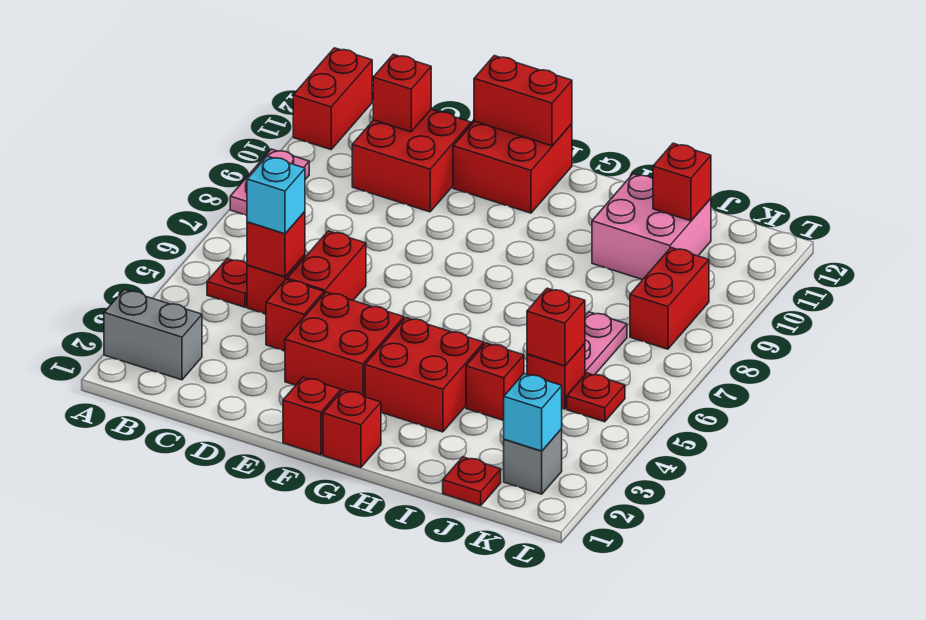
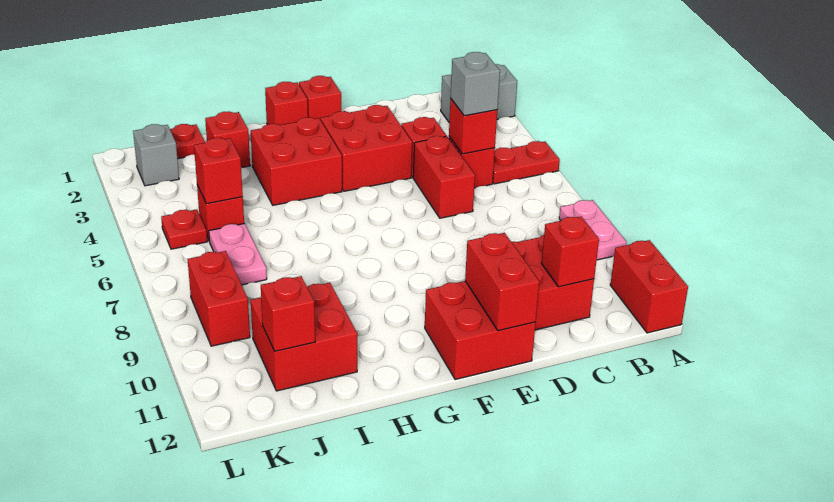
red 1x1 plate [207,259,247,307] -> red 1x2 plate [493,141,560,184]
cyan 1x1 brick [247,156,305,234] -> grey 1x1 brick [451,52,500,116]
red 1x2 brick [474,56,572,146] -> red 1x2 brick turned to [465,233,539,331]
red 1x1 brick [466,343,524,421] -> red 1x1 brick moved to [205,111,250,168]
pink 2x2 brick [592,174,711,280] -> red 2x2 brick [251,283,357,391]
cyan 1x1 brick [504,374,562,451] -> none

